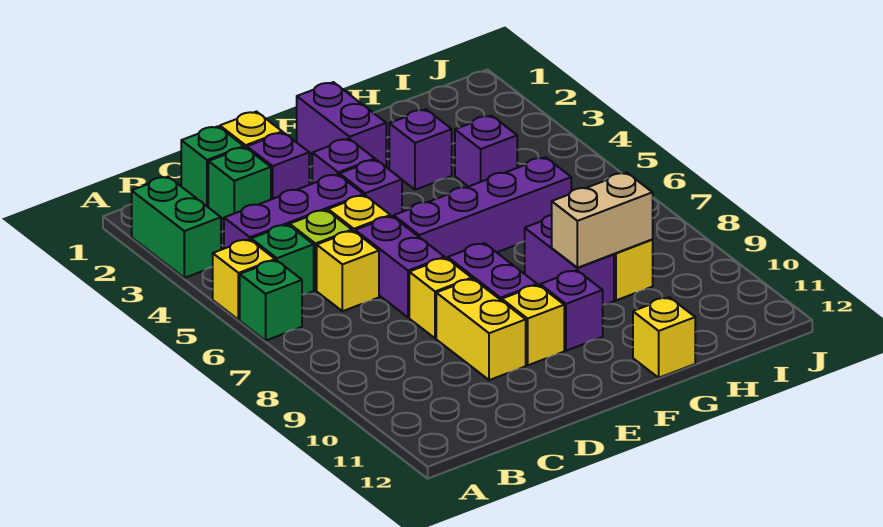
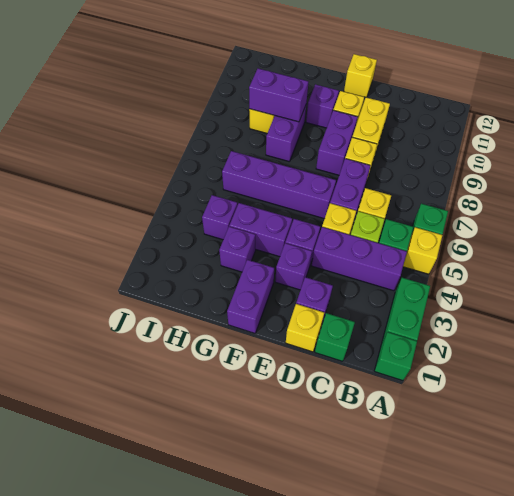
green 1x1 brick [208,147,271,220] -> green 1x1 brick moved to [375,332,417,381]
none -> purple 1x2 brick [229,203,292,257]
tan 1x2 brick [552,173,653,268] -> purple 1x2 brick [249,68,308,122]
yellow 1x1 brick [633,297,695,378] -> yellow 1x1 brick moved to [344,54,377,97]

